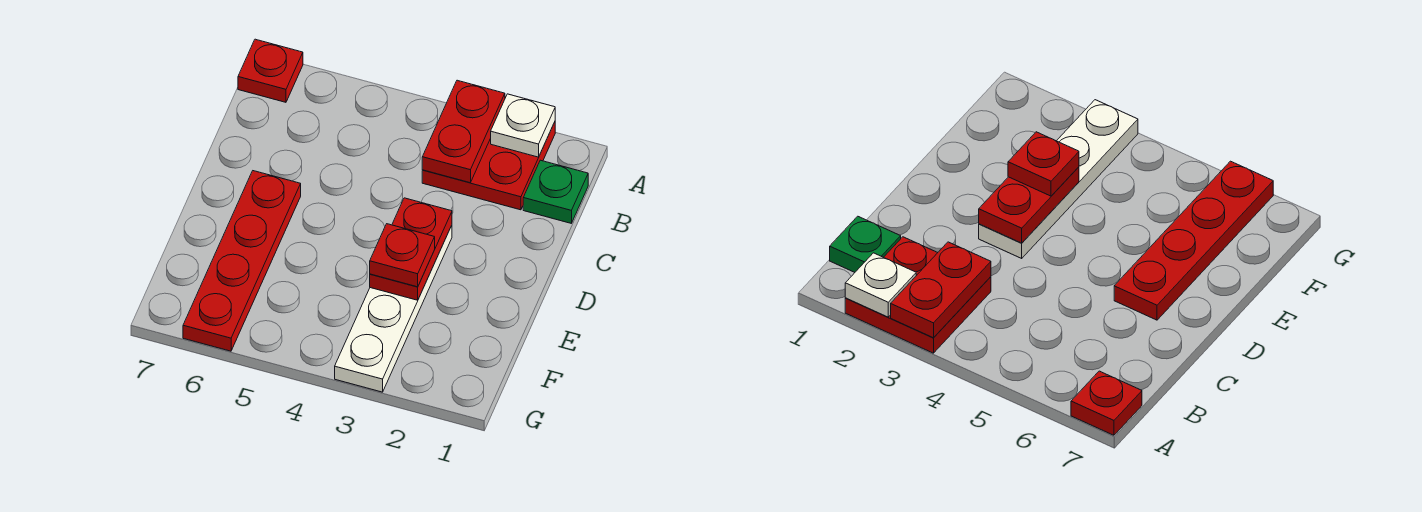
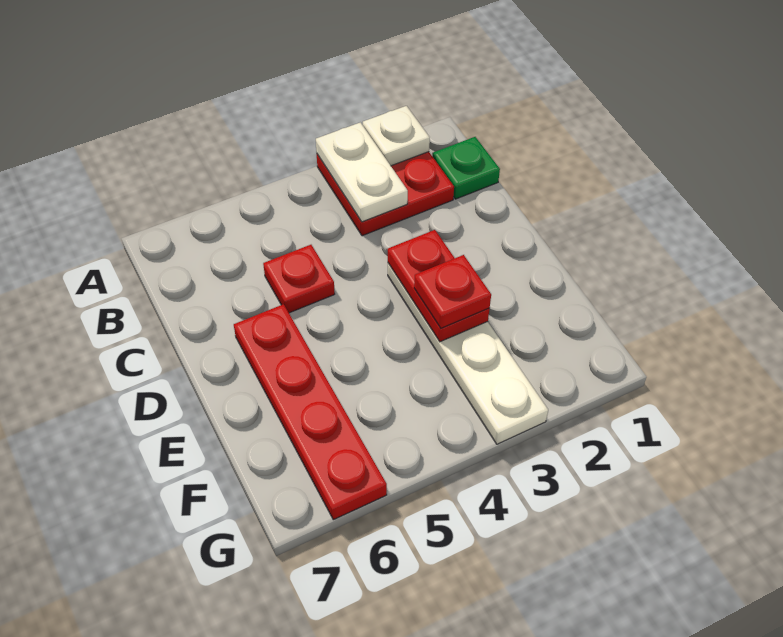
red 1x2 plate [422,80,505,183] -> white 1x2 plate [316,122,408,222]
red 1x1 plate [238,39,303,102] -> red 1x1 plate moved to [263,245,335,313]

